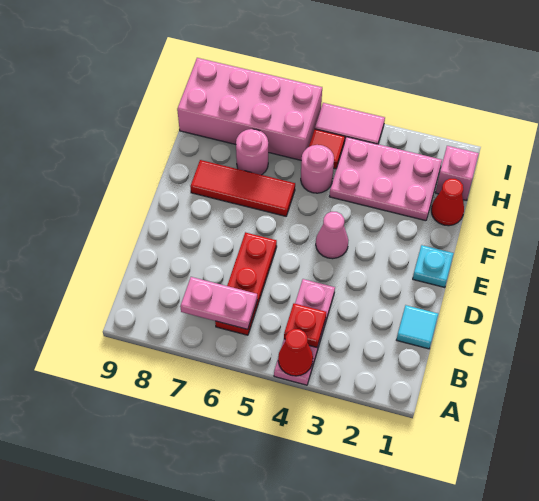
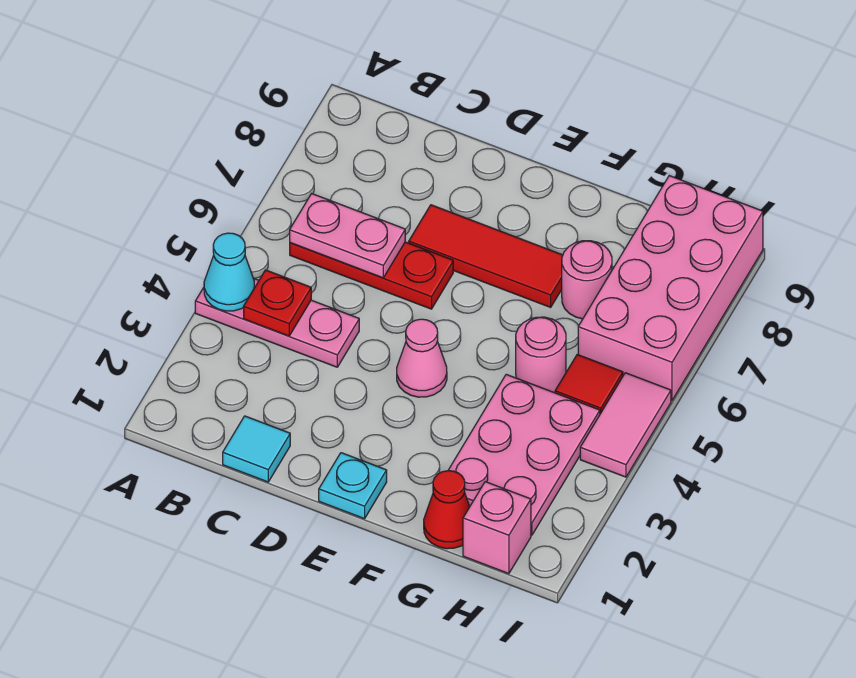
red 1x1 cone [278,329,313,376] -> cyan 1x1 cone [204,233,254,311]
pink 1x2 plate [180,277,257,329] -> pink 1x2 plate turned to [290,194,405,278]
red 1x3 tile [190,160,295,216] -> red 1x3 tile turned to [409,205,563,307]

